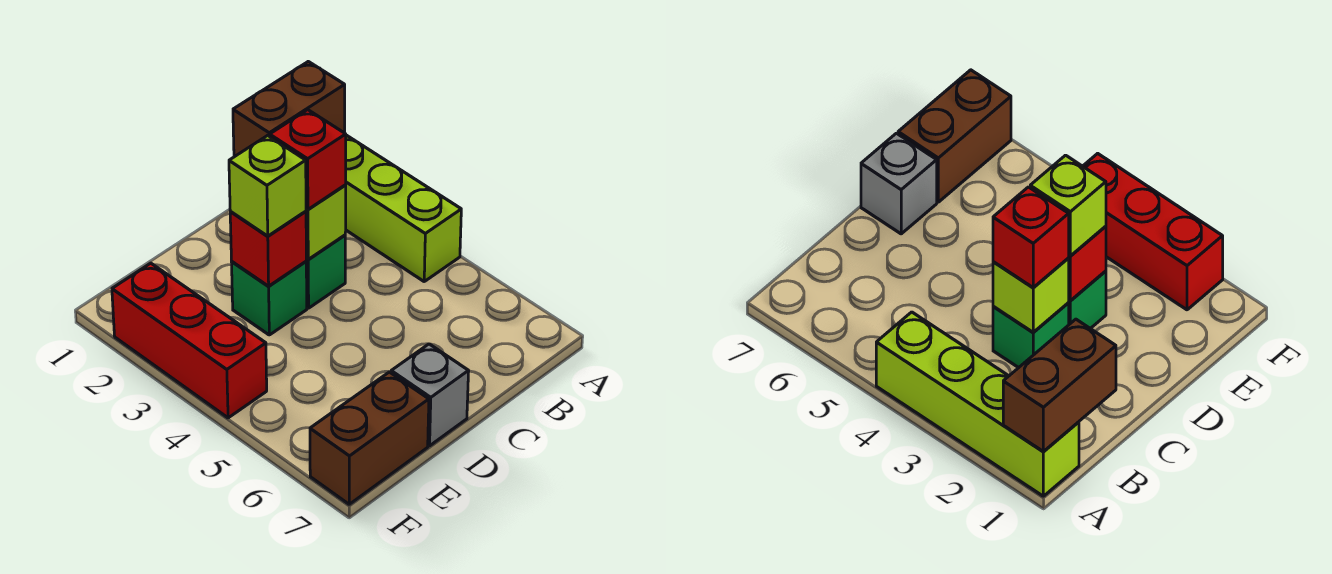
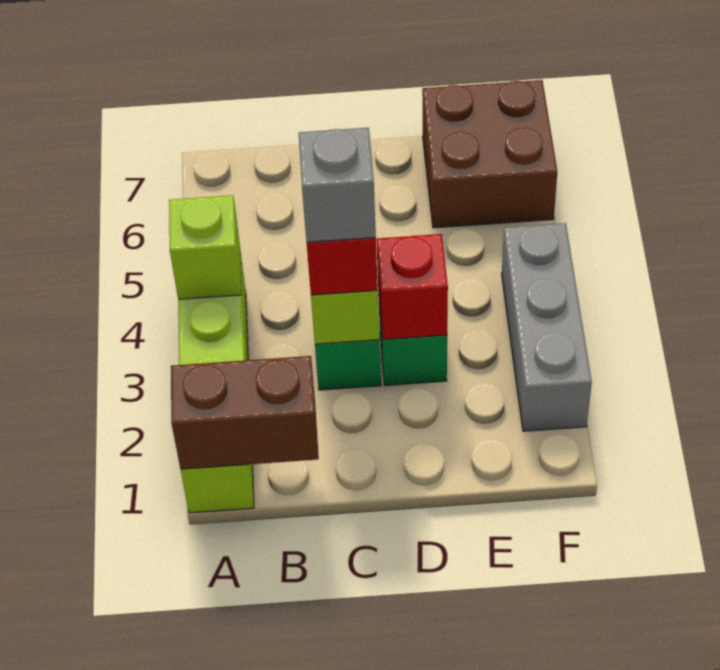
lime 1x1 brick [229,135,306,236] -> lime 1x1 brick moved to [169,195,242,299]
grey 1x1 brick [391,344,469,446] -> grey 1x1 brick moved to [299,128,376,242]
brown 1x2 brick [310,372,429,504] -> brown 2x2 brick [422,80,557,228]
red 1x3 brick [112,263,267,418] -> grey 1x3 brick [502,223,592,431]

